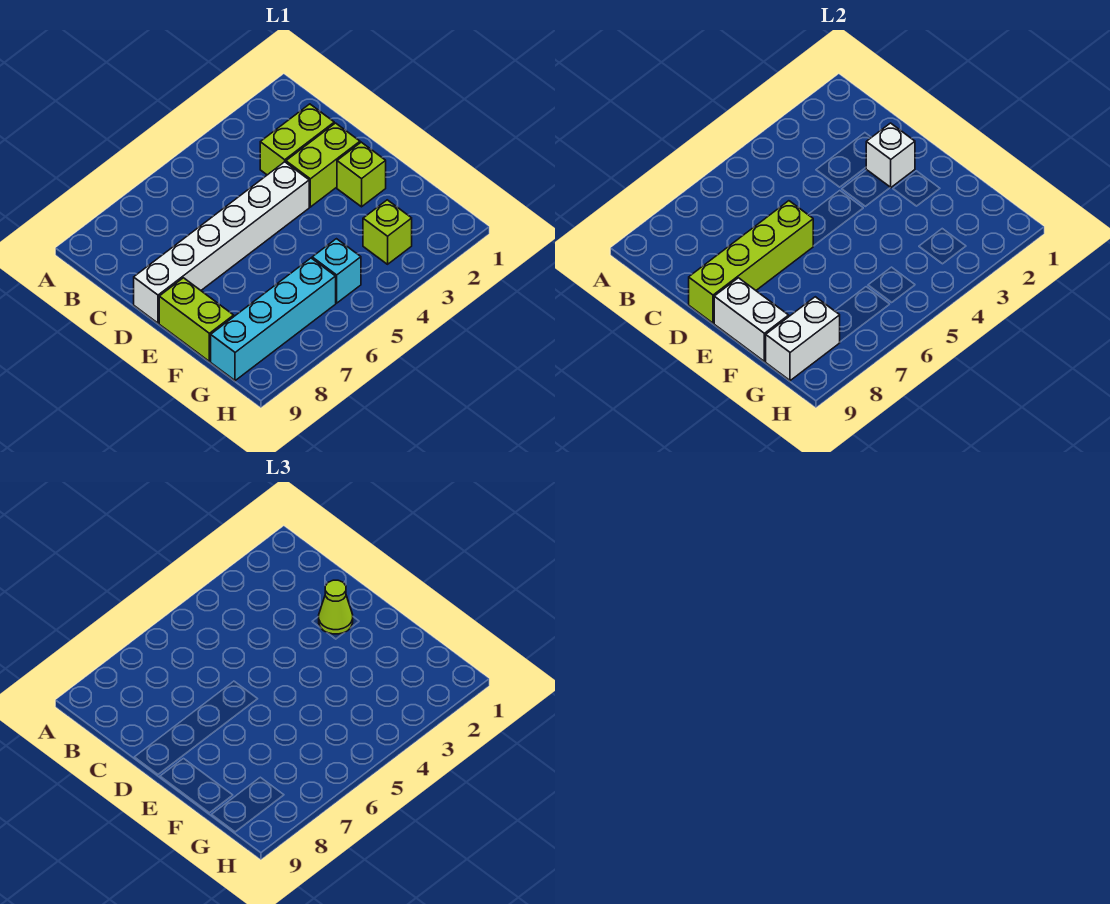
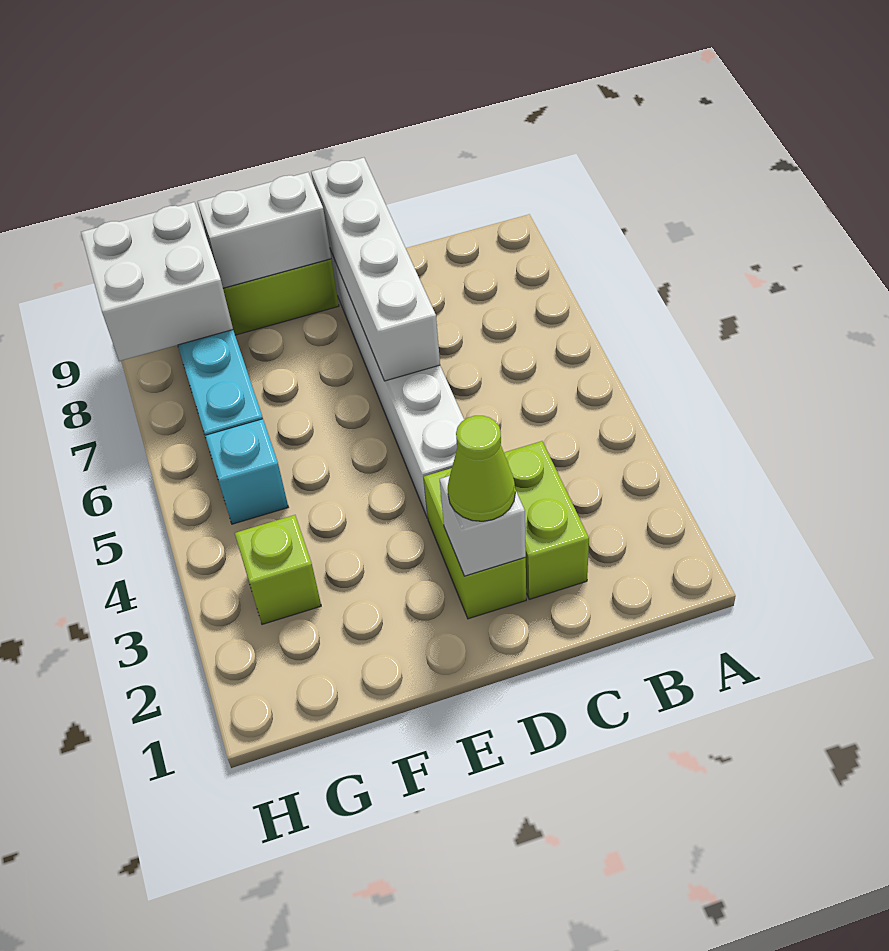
lime 1x4 brick [689,201,813,323] -> white 1x4 brick [311,158,440,381]
lime 1x1 brick [337,142,386,207] -> none
white 1x2 brick [766,297,840,381] -> white 2x2 brick [81,202,233,361]

